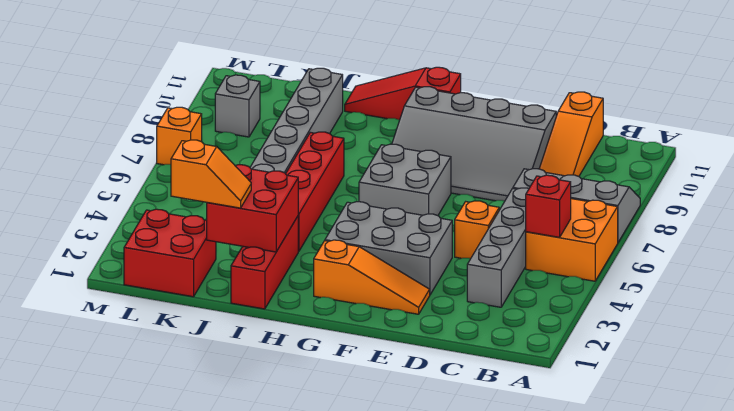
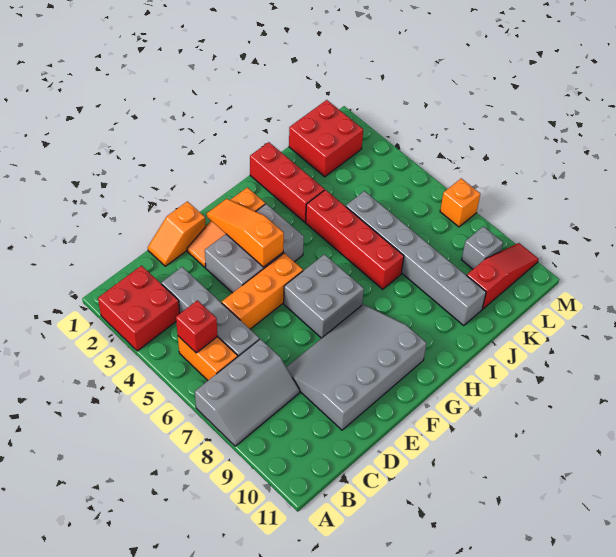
orange 2x2 brick [526,199,618,281] -> orange 1x2 brick [178,336,238,380]
orange 1x3 slope [539,92,603,176] -> orange 1x3 slope moved to [207,199,284,267]
orange 1x1 brick [455,201,499,259] -> orange 1x3 brick [222,253,303,329]
red 1x3 slope [345,67,461,120] -> red 1x3 slope moved to [467,243,538,309]
red 2x2 brick [207,165,298,252] -> red 2x2 brick moved to [98,266,180,351]
orange 1x2 slope [171,140,251,208] -> orange 1x2 slope moved to [148,201,206,266]

